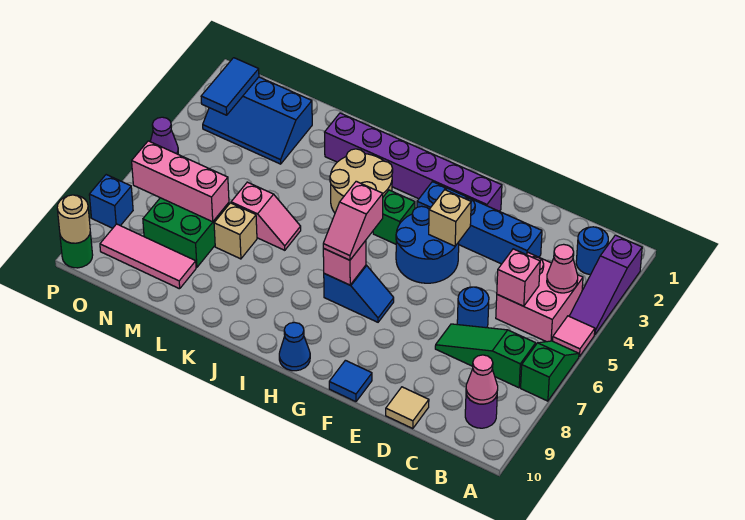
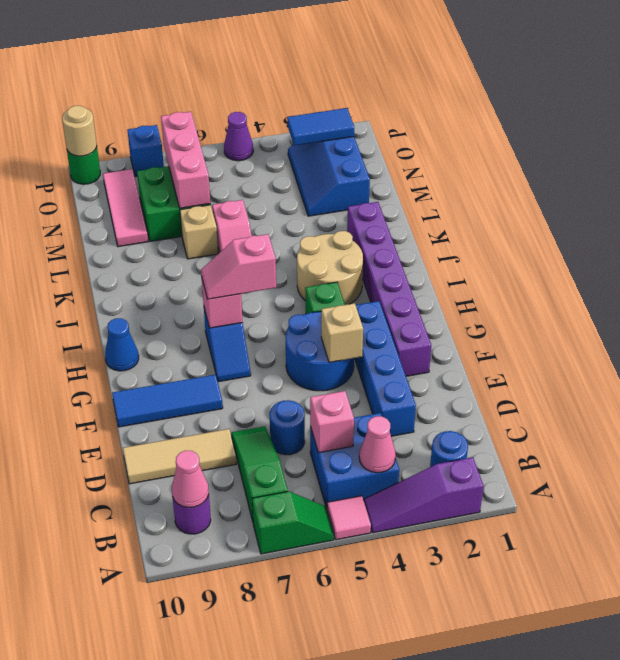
pink 2x2 brick [496,253,583,342] -> blue 2x2 brick [310,413,399,509]
tan 1x1 tile [386,387,429,429] -> tan 1x3 tile [123,429,237,484]
blue 1x1 tile [329,360,372,402] -> blue 1x3 tile [112,375,223,427]

